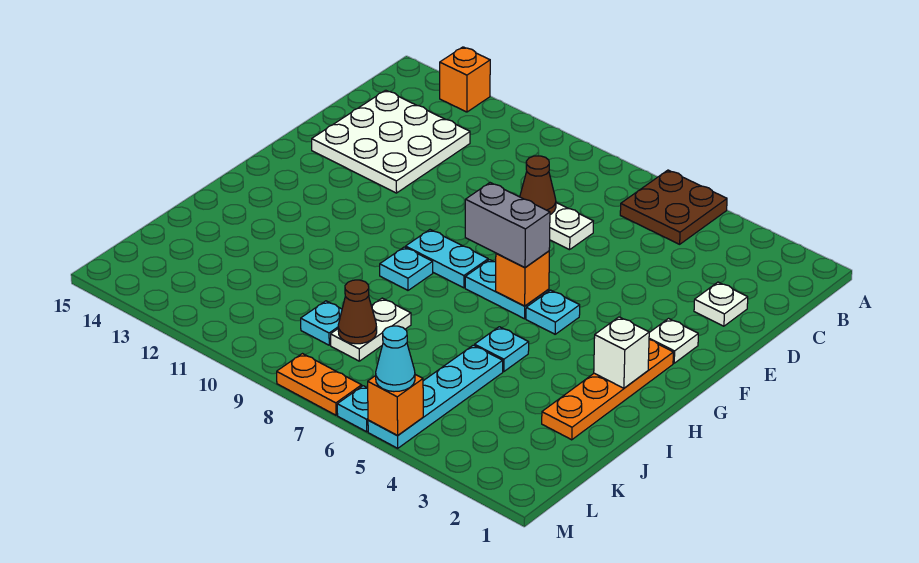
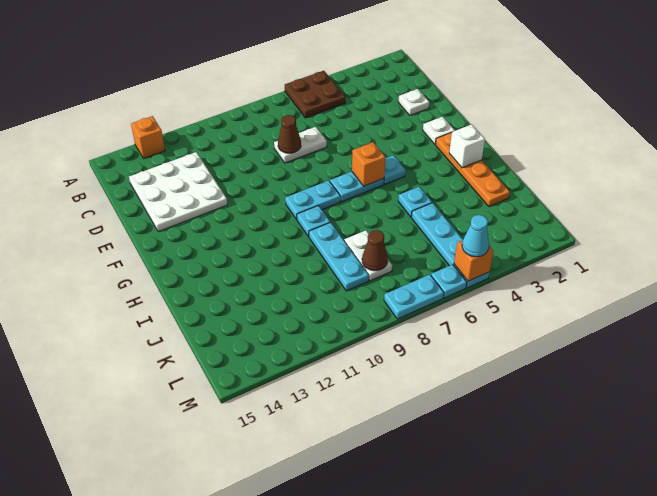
grey 1x2 brick [465,183,550,268] -> none
cyan 1x1 plate [301,301,342,345] -> cyan 1x3 plate [309,222,369,291]
orange 1x2 plate [277,354,362,415] -> cyan 1x2 plate [384,275,444,319]

